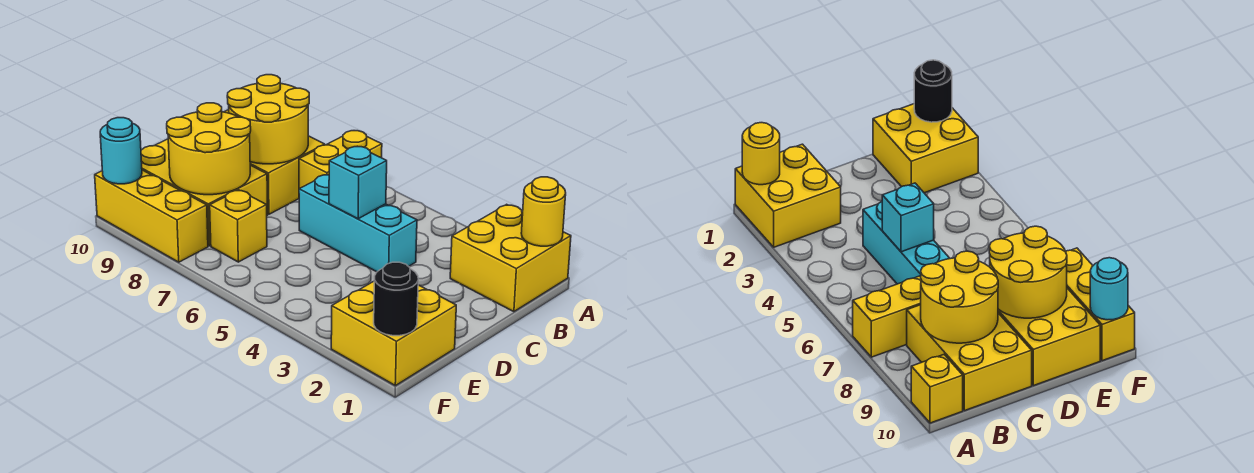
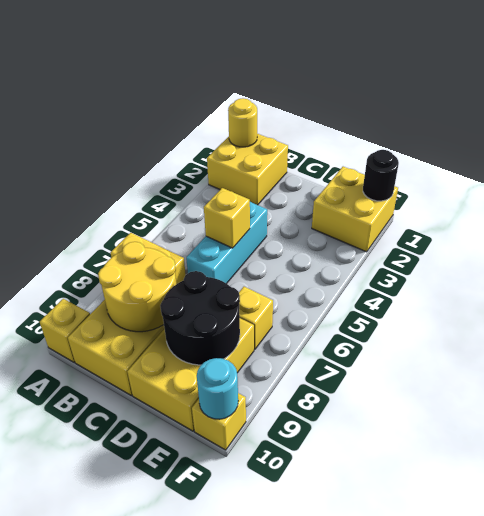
cyan 1x1 brick [329,146,387,219] -> yellow 1x1 brick [204,188,250,248]
yellow 2x2 round brick [167,103,251,195] -> black 2x2 round brick [160,271,240,365]
yellow 1x3 brick [95,170,208,262] -> yellow 1x1 brick [192,393,246,450]

